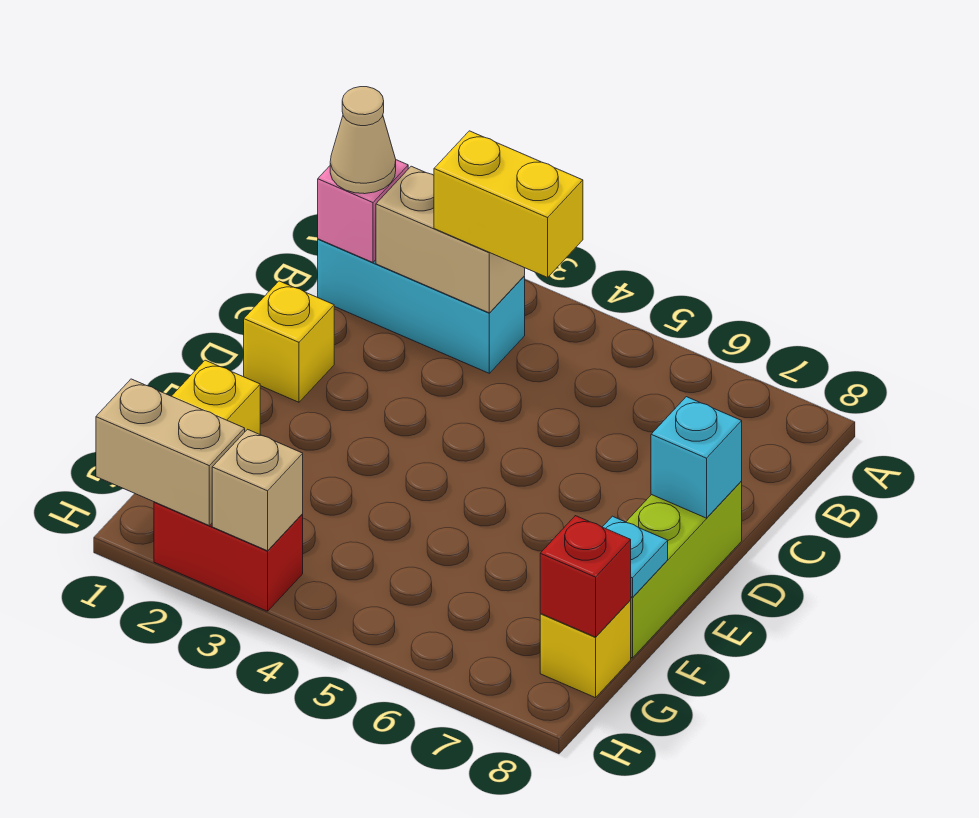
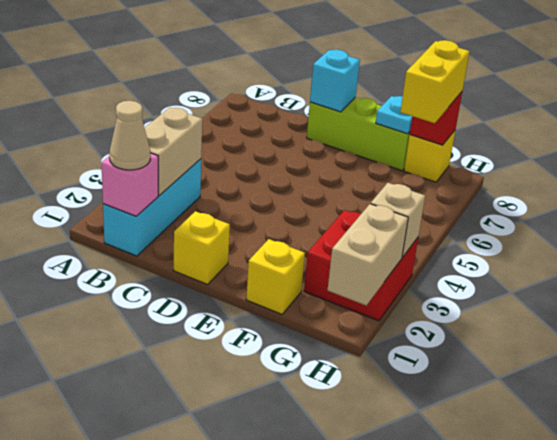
yellow 1x2 brick [434,131,583,277] -> yellow 1x2 brick moved to [400,40,470,123]
red 1x2 brick [154,502,303,611] -> red 2x2 brick [304,210,418,321]

